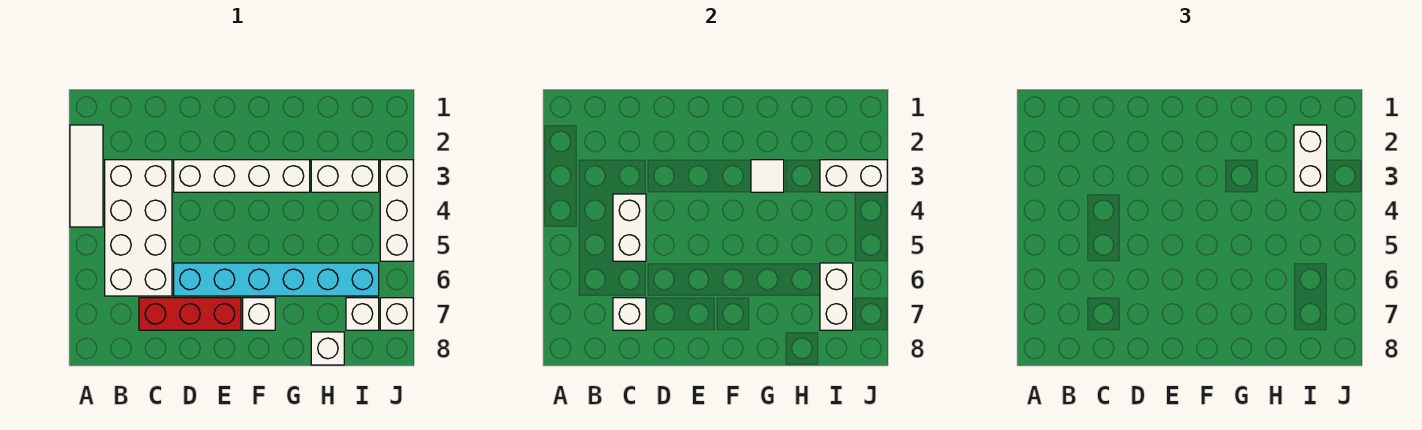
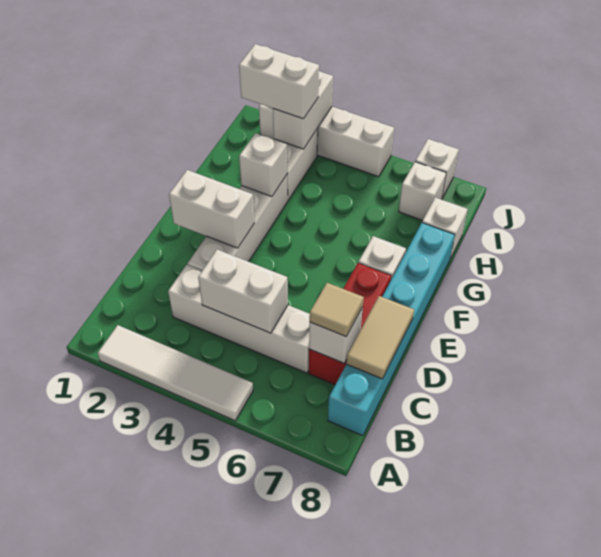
white 1x3 tile [70,125,103,227] -> white 1x4 tile [98,325,253,421]
white 2x4 brick [105,160,172,296] -> white 1x4 brick [168,265,310,373]
none -> tan 1x1 tile [309,283,364,336]
none -> tan 1x2 tile [346,296,414,379]
cyan 1x6 brick [174,263,379,296] -> cyan 1x6 brick moved to [328,223,455,436]
white 1x1 tile [751,160,784,192] -> white 1x1 brick [239,133,287,197]
white 1x2 brick [820,263,853,330] -> white 1x2 brick moved to [169,170,254,248]
white 1x3 brick [380,160,413,261] -> white 1x4 brick [259,104,394,177]

